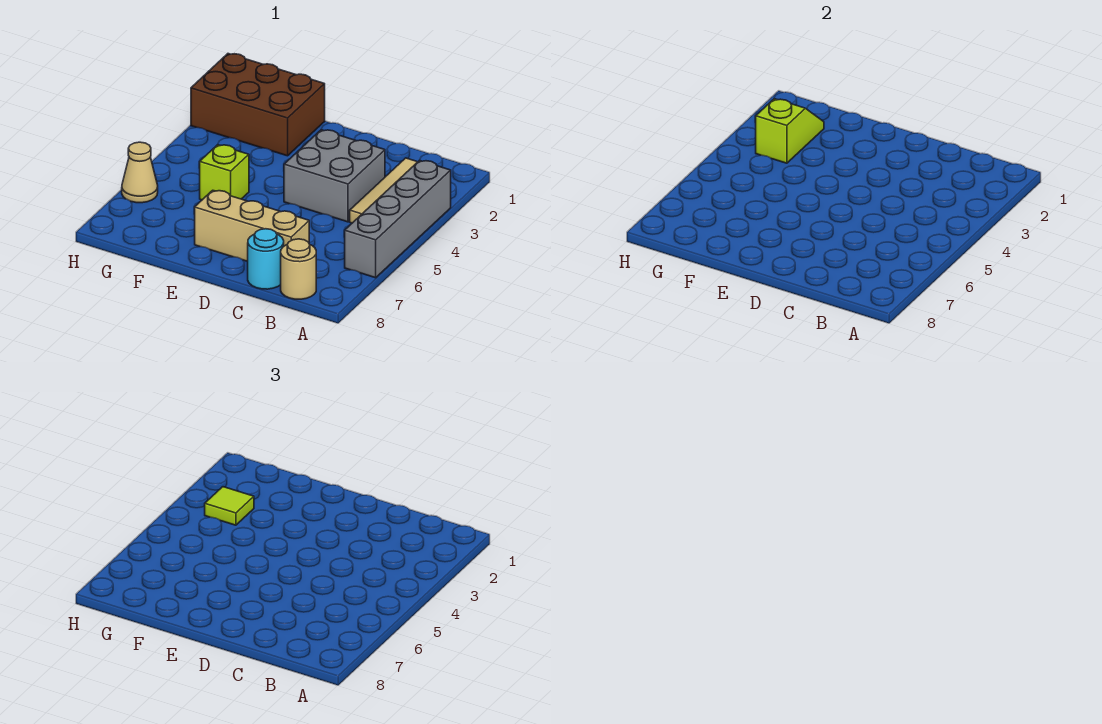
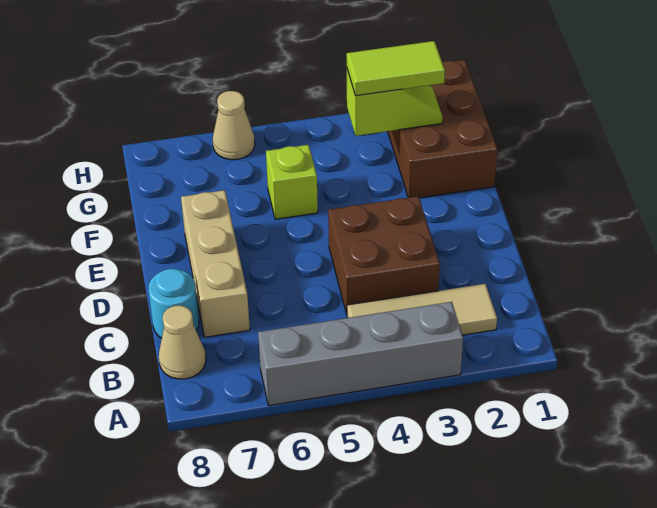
tan 1x1 round brick [281,239,316,299] -> tan 1x1 cone [159,305,206,379]
grey 2x2 brick [284,130,385,222] -> brown 2x2 brick [328,196,440,314]
lime 1x1 tile [205,487,254,525] -> lime 1x2 tile [347,41,445,96]

